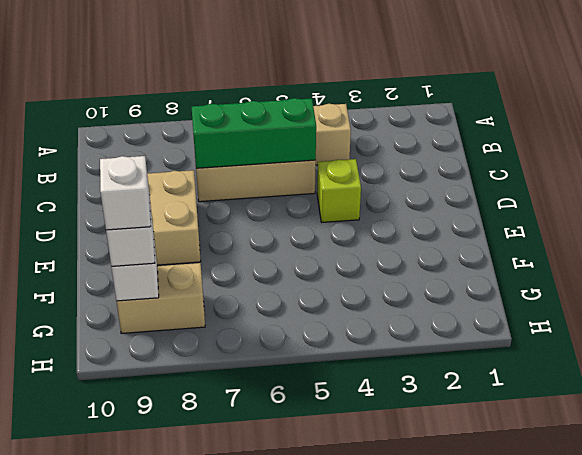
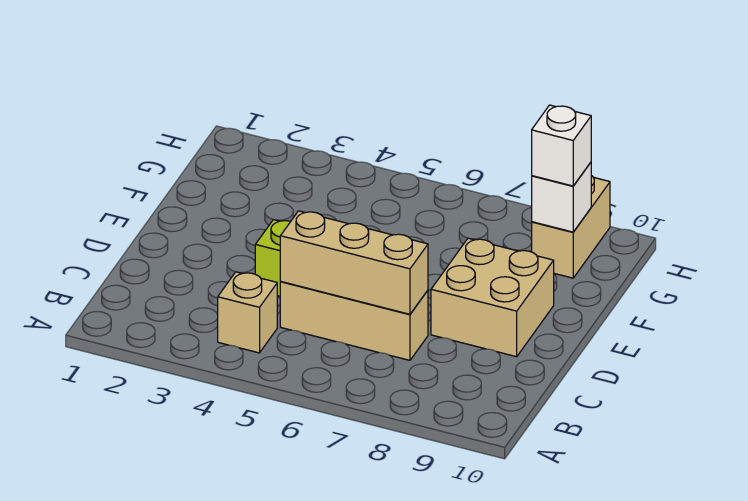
green 1x3 brick [192,98,316,168] -> tan 1x3 brick [280,211,428,314]
tan 1x2 brick [116,263,205,334] -> tan 1x2 brick turned to [532,176,610,278]
white 1x1 brick [100,156,151,230] -> none

